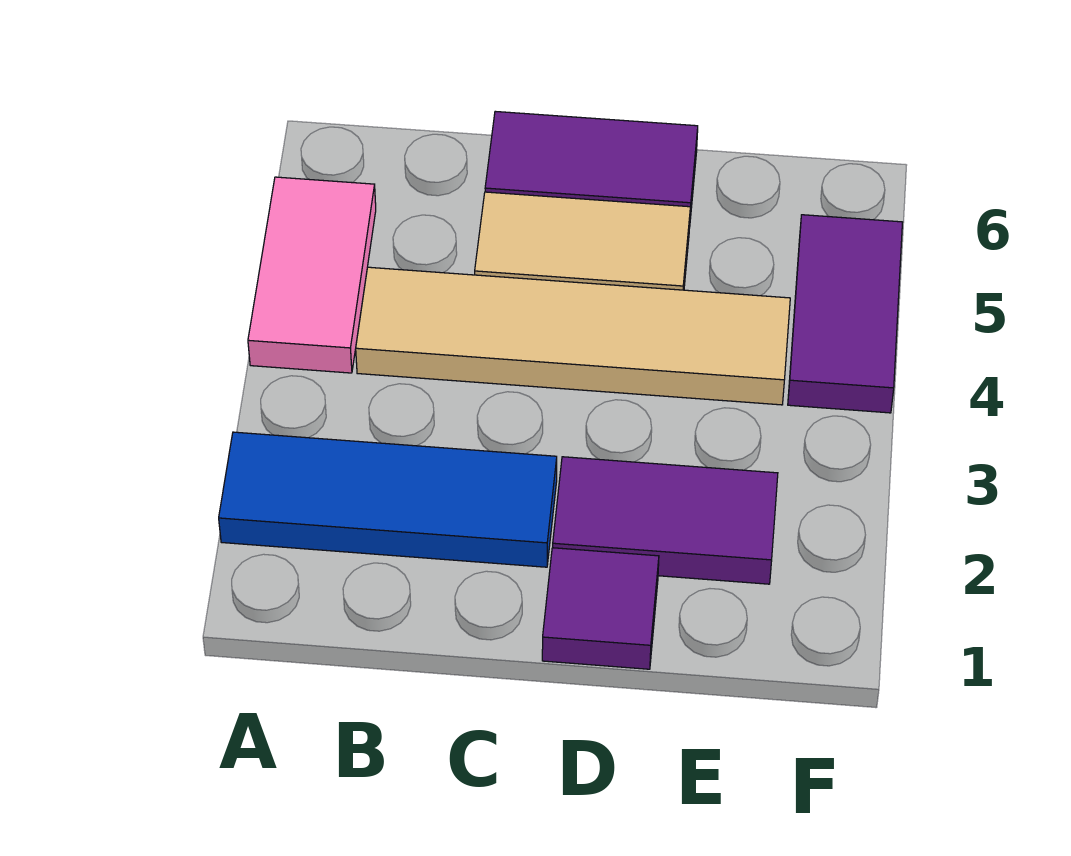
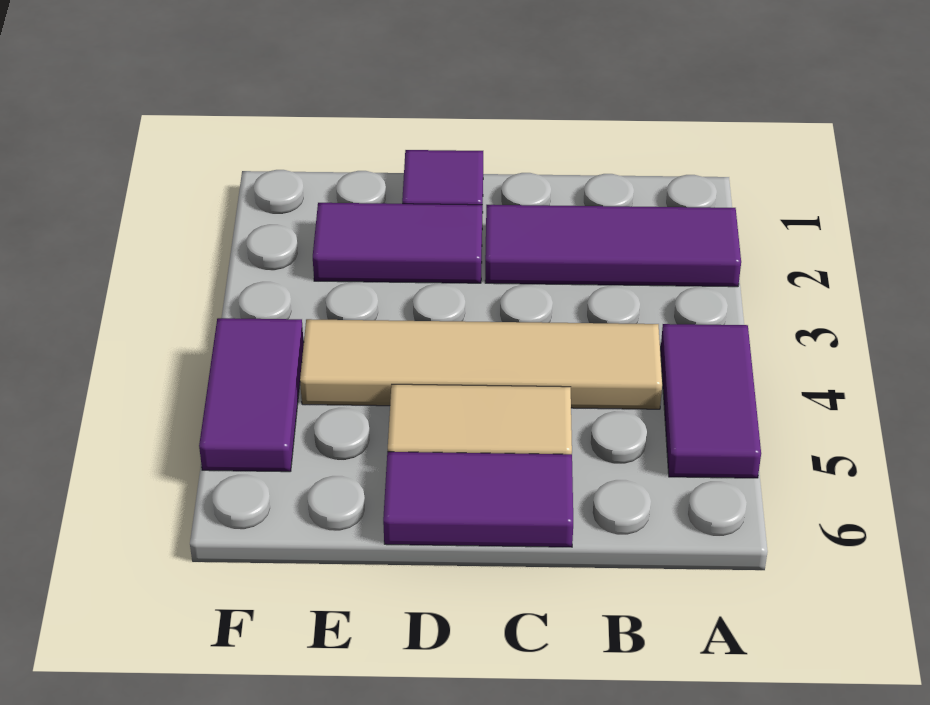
blue 1x3 tile [219,432,557,567] -> purple 1x3 tile [485,205,741,287]
pink 1x2 tile [248,177,376,373] -> purple 1x2 tile [661,324,761,478]

